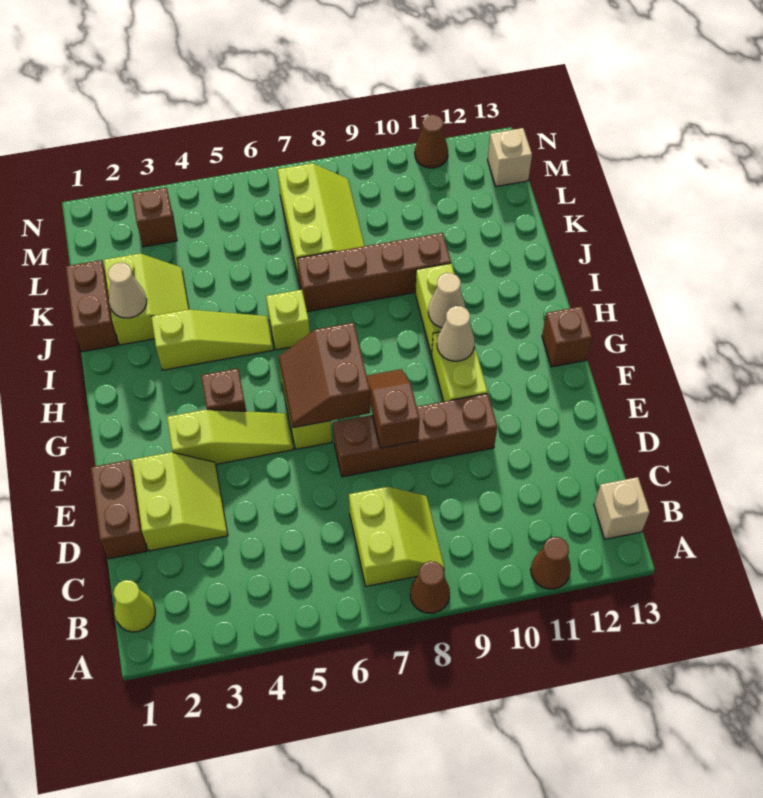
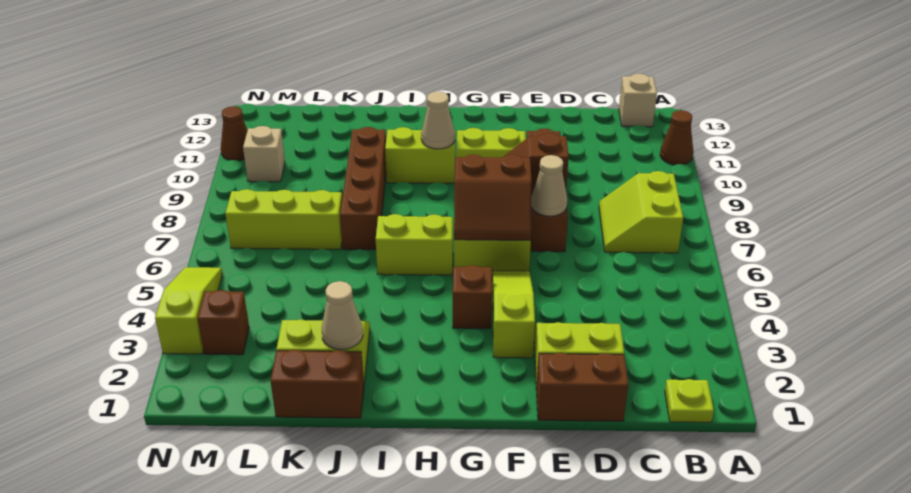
brown 1x1 cone [410,561,450,613] -> none
lime 1x1 cone [114,580,155,632] -> lime 1x1 plate [665,379,714,422]
lime 2x2 slope [349,487,444,586] -> lime 2x2 slope turned to [599,171,683,253]
tan 1x1 cone [437,306,475,361] -> tan 1x1 cone moved to [531,155,567,216]
brown 1x1 brick [542,306,592,367] -> none
lime 1x3 slope [151,310,273,370] -> lime 1x3 slope moved to [155,267,222,354]
lime 1x1 brick [266,290,310,350] -> lime 1x2 brick [376,214,453,275]
tan 1x1 brick [488,128,532,186] -> tan 1x1 brick moved to [243,126,285,182]

